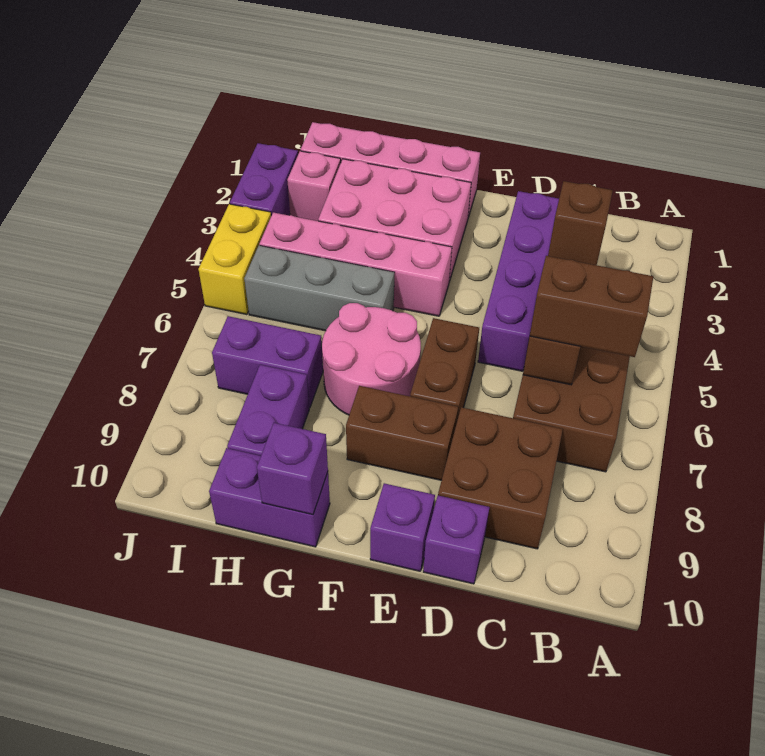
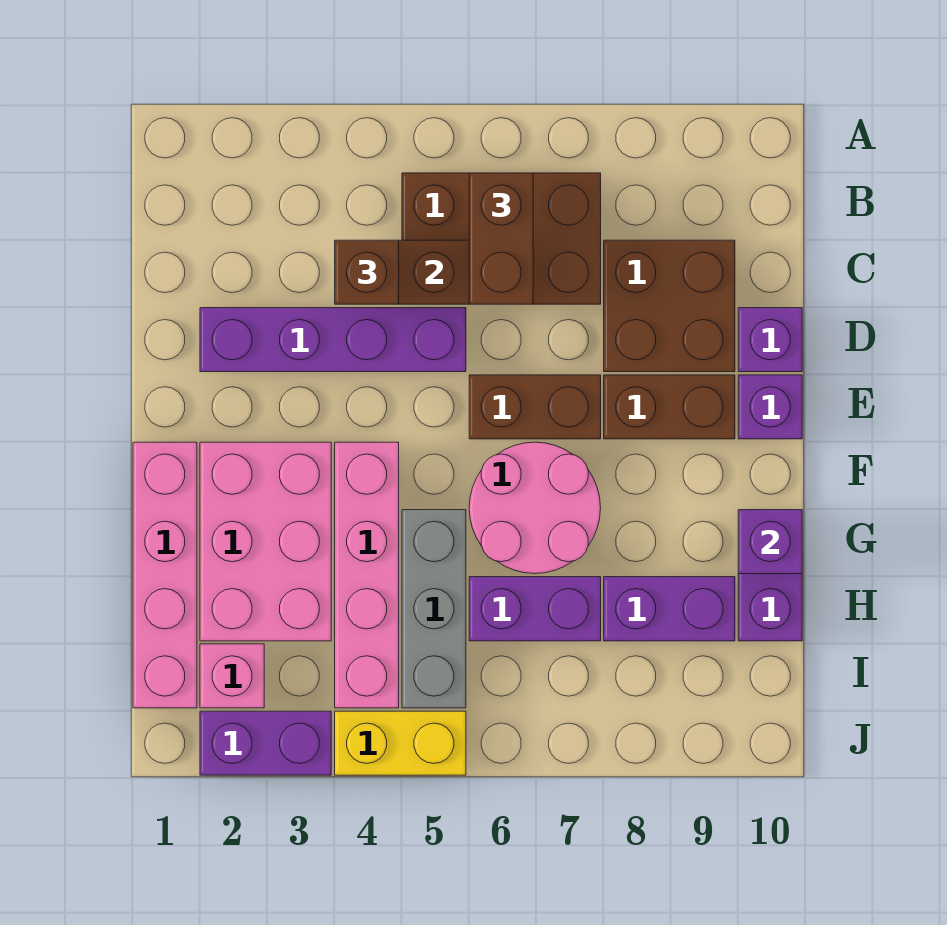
brown 1x2 brick [346,386,458,480] -> brown 1x2 brick turned to [604,375,735,439]
purple 1x2 brick [212,316,323,408] -> purple 1x2 brick turned to [469,577,601,641]

